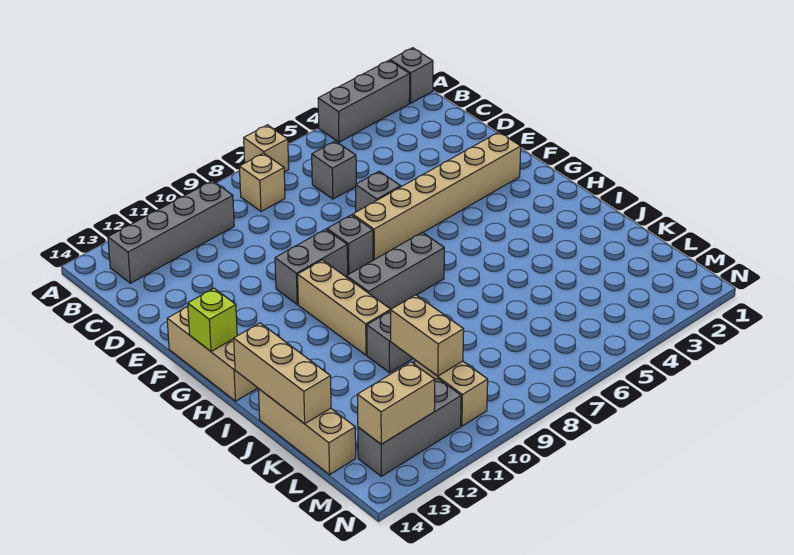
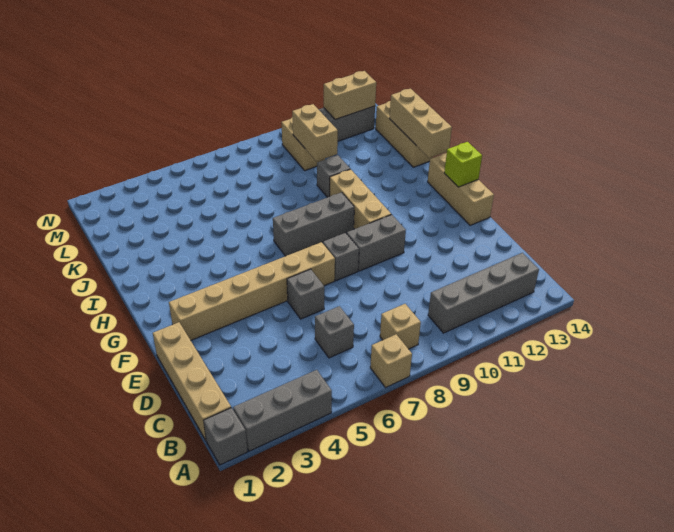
none -> tan 1x4 brick [153,322,231,440]

